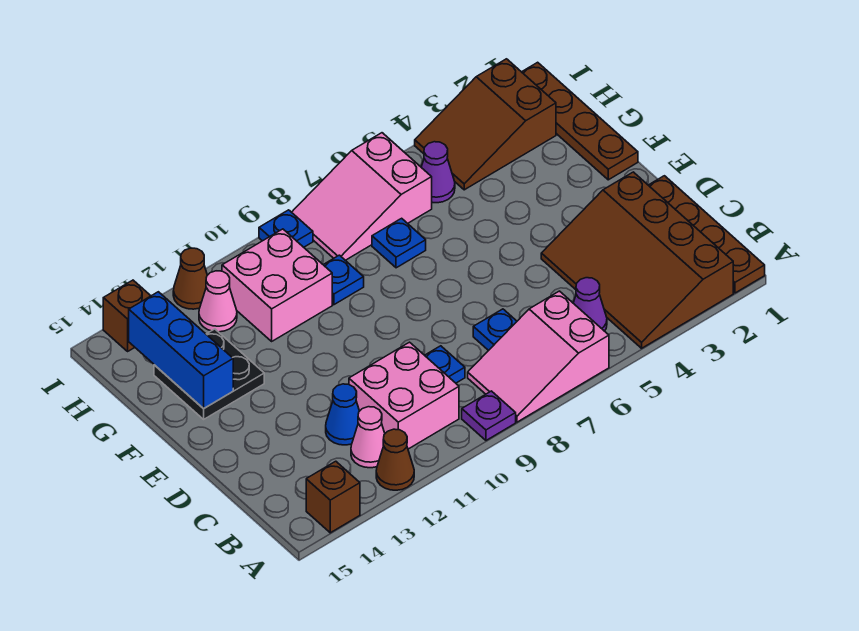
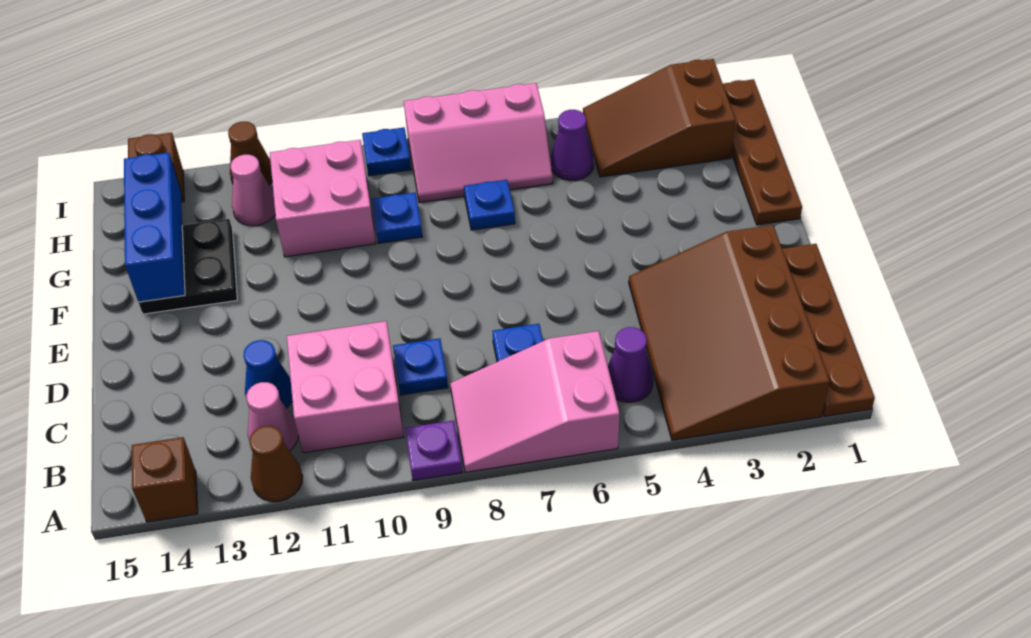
pink 2x3 slope [292,133,432,260] -> pink 2x3 slope turned to [404,83,553,203]

